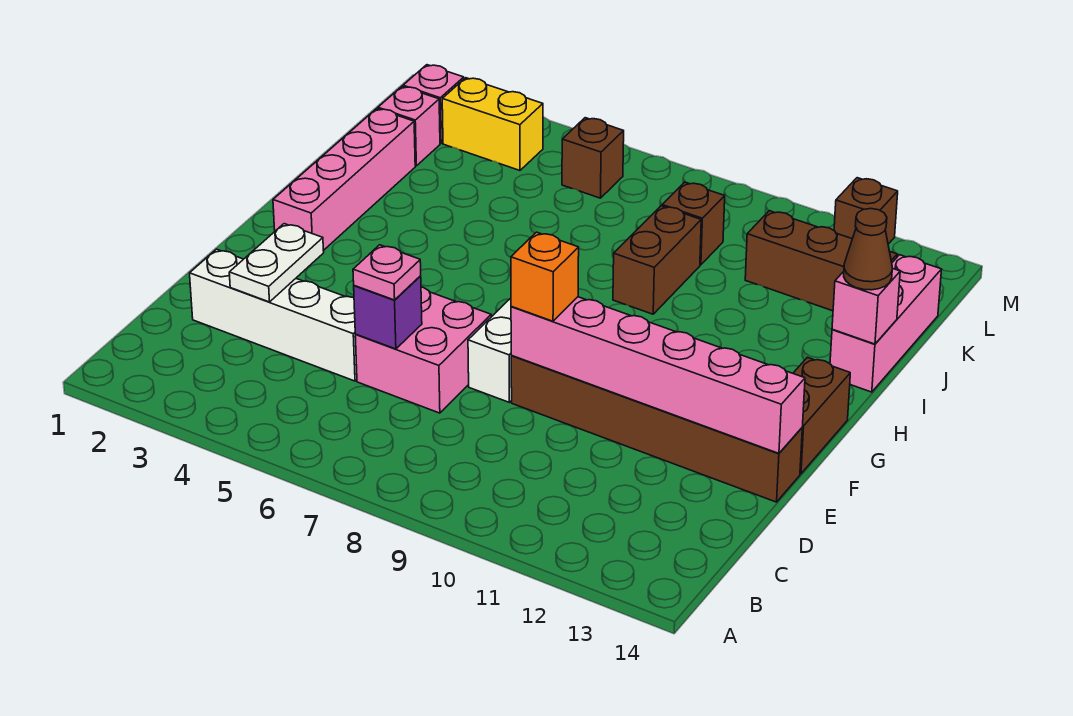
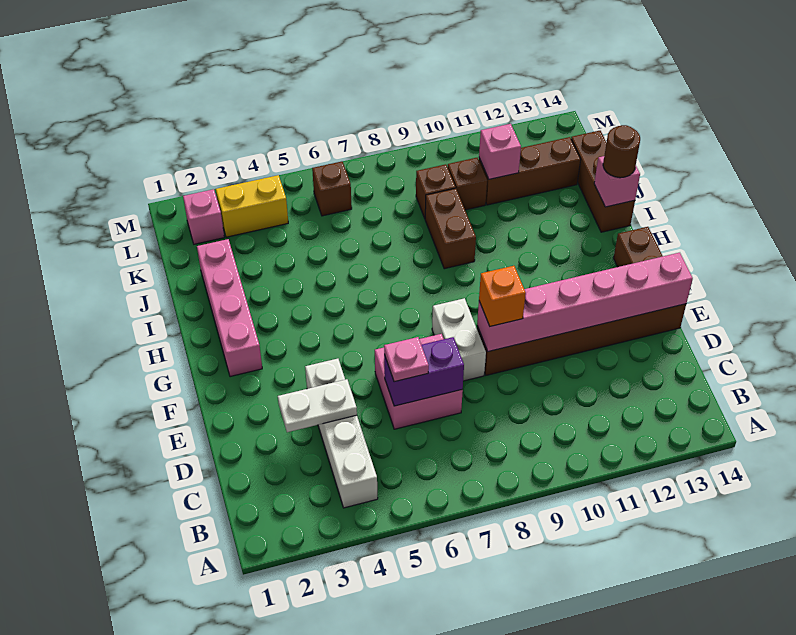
white 1x4 brick [190,249,357,381] -> white 1x4 brick turned to [305,359,378,508]
white 1x2 plate [229,224,324,302] -> white 1x2 plate turned to [278,379,357,432]
purple 1x1 brick [354,276,422,349] -> purple 1x2 brick [384,337,464,406]
pink 1x3 brick [830,255,942,392] -> brown 1x3 brick [571,131,635,232]
brown 1x1 cone [844,208,892,290] -> brown 1x1 round brick [603,125,640,178]
pink 1x1 brick [378,87,440,166] -> pink 1x1 brick moved to [479,124,521,179]
brown 1x1 brick [834,178,898,244] -> brown 1x1 brick moved to [448,158,487,210]

